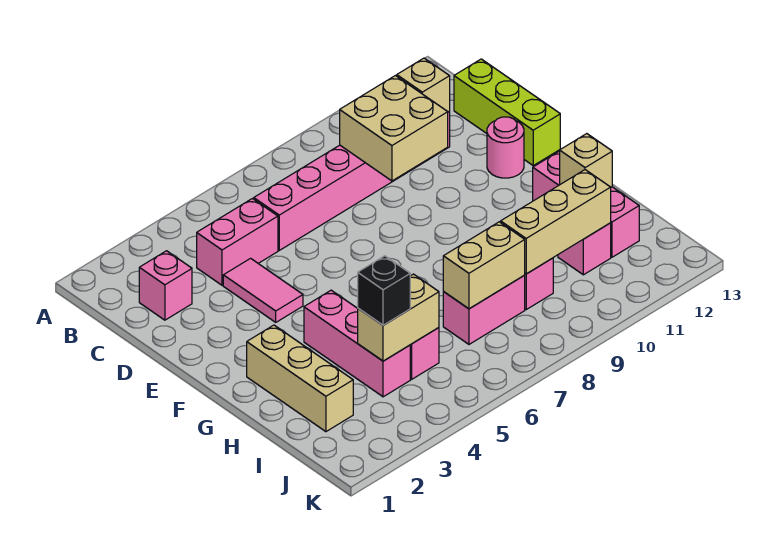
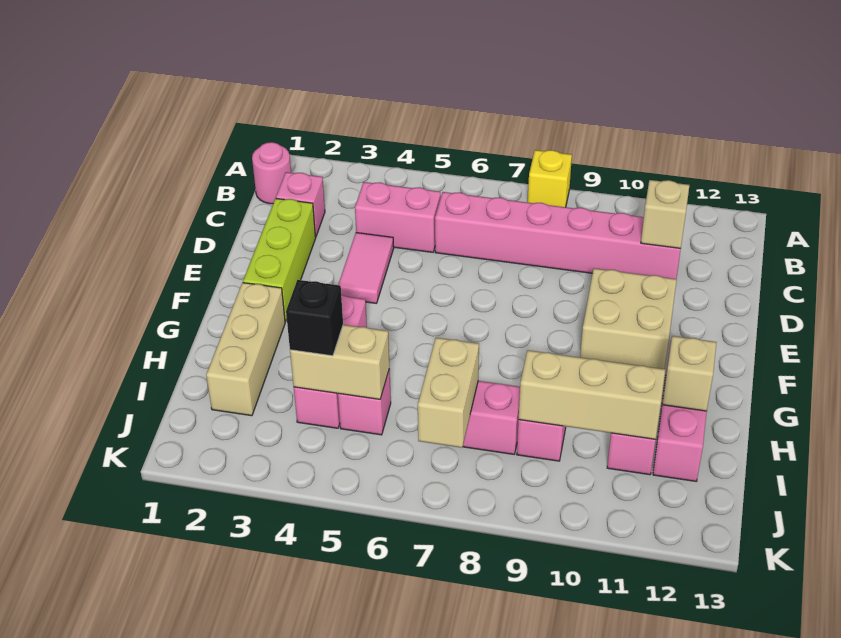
none -> yellow 1x1 brick [528,150,572,207]
tan 2x2 brick [340,76,448,181] -> tan 2x2 brick moved to [580,269,677,369]
lime 1x3 brick [454,59,560,165] -> lime 1x3 brick moved to [243,198,316,322]
pink 1x1 round brick [487,117,524,178] -> pink 1x1 round brick moved to [252,142,291,204]
tan 1x2 brick [443,222,525,309] -> tan 1x2 brick turned to [418,338,479,448]

